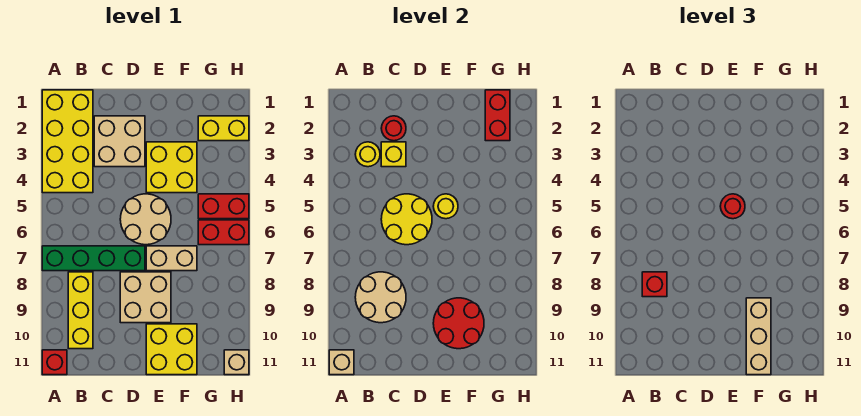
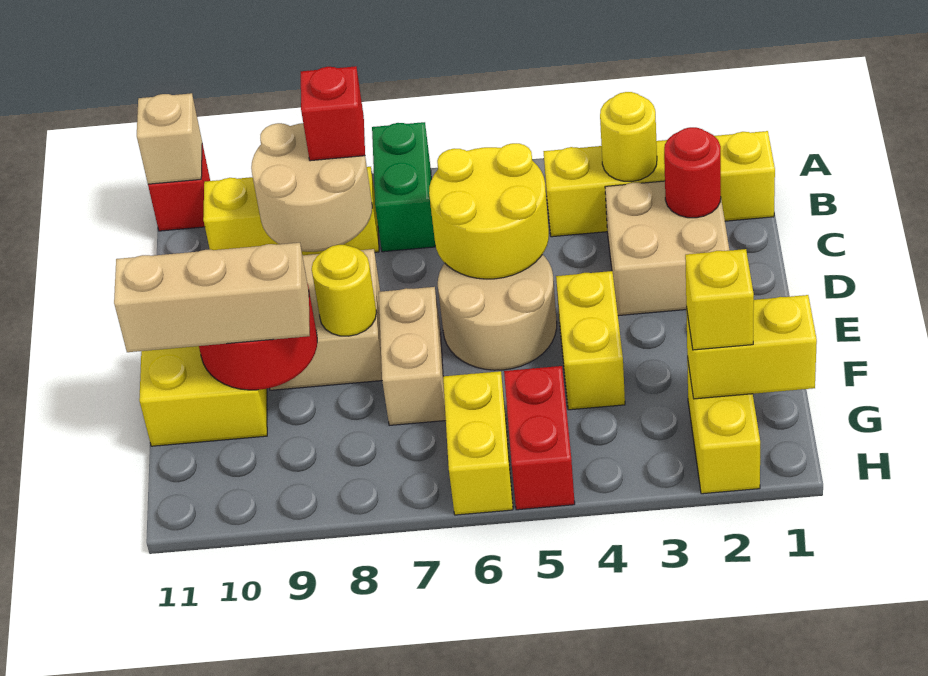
yellow 2x4 brick [42,90,93,193] -> yellow 1x4 brick [543,131,775,237]
green 1x4 brick [42,246,145,271] -> green 1x2 brick [372,122,435,252]
yellow 1x1 brick [381,142,406,167] -> yellow 1x1 brick moved to [685,249,754,350]
yellow 2x2 brick [146,142,197,193] -> yellow 1x2 brick [556,271,625,410]
yellow 1x1 round brick [433,194,458,219] -> yellow 1x1 round brick moved to [312,245,377,336]
red 1x1 round brick [720,194,745,219] -> none
red 1x2 brick [485,90,510,141] -> yellow 1x2 brick [686,295,817,399]
red 1x2 brick [198,220,249,245] -> yellow 1x2 brick [443,371,513,515]
tan 1x1 brick [224,350,249,375] -> none

